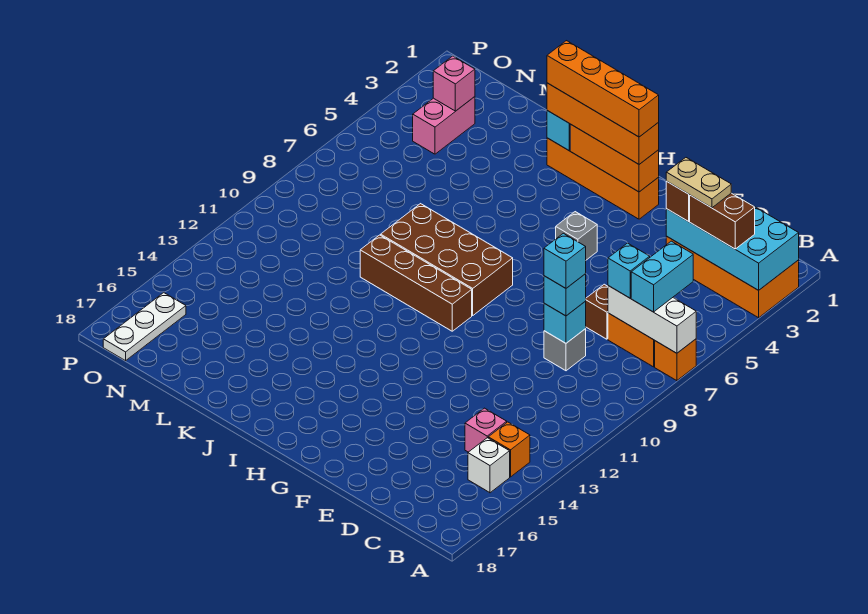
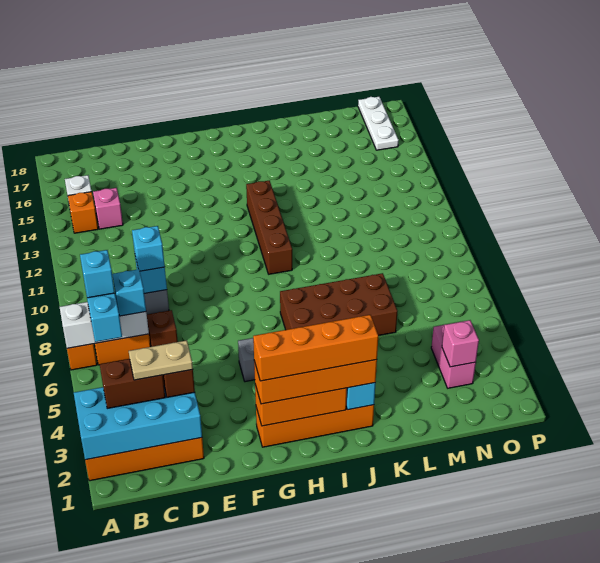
cyan 1x1 brick [544,233,586,288] -> cyan 1x1 brick moved to [80,250,115,298]
brown 2x4 brick [381,204,513,315] -> brown 2x4 brick moved to [280,273,397,336]
brown 1x4 brick [360,235,472,331] -> brown 1x4 brick turned to [246,181,292,274]

